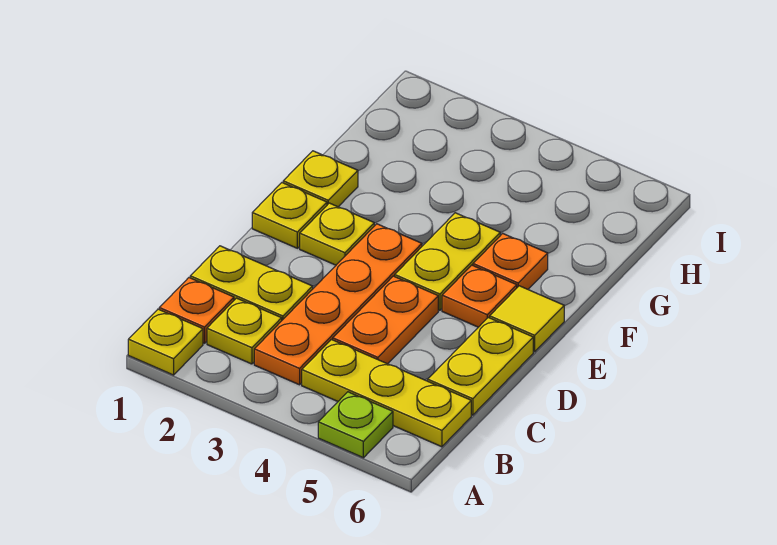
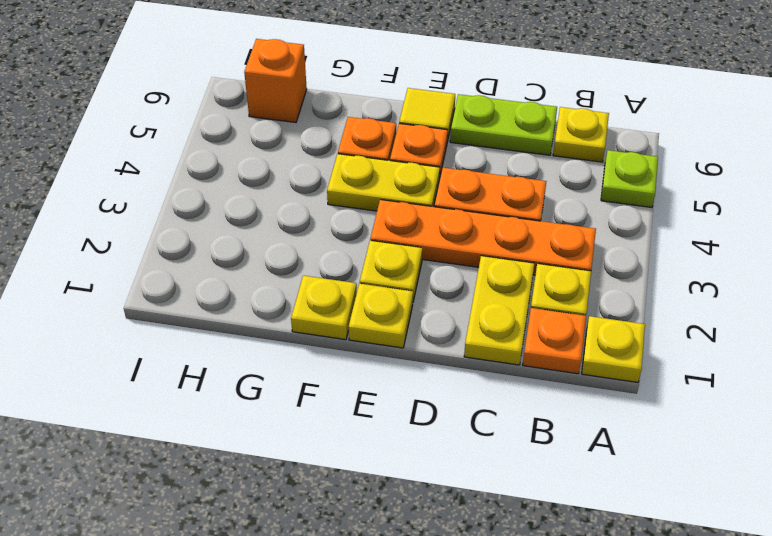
yellow 1x3 plate [302,339,471,447] -> yellow 1x1 plate [553,107,609,162]
yellow 1x2 plate [428,318,533,415] -> lime 1x2 plate [450,94,557,155]
none -> orange 1x1 brick [244,39,307,122]

